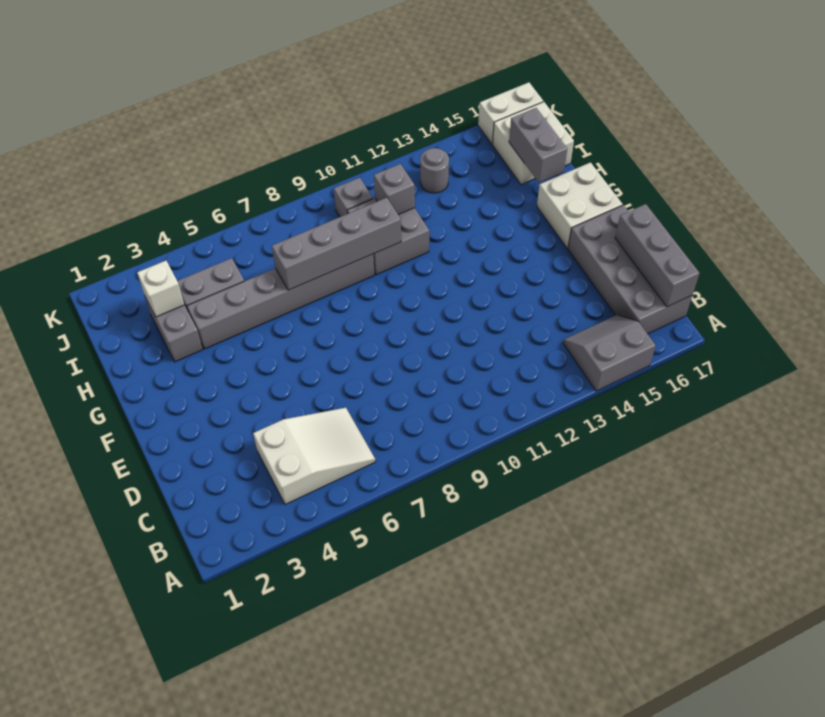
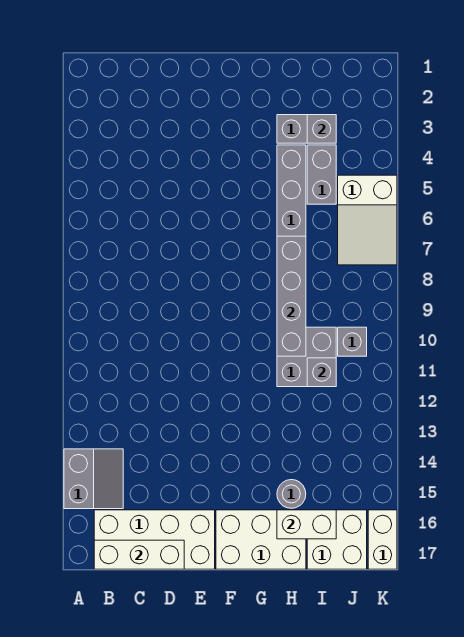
white 2x3 slope [253,408,375,505] -> white 2x3 slope moved to [338,175,397,265]
grey 2x4 brick [568,205,692,334] -> white 2x4 brick [94,510,215,569]
grey 1x3 brick [615,204,700,307] -> white 1x3 brick [94,540,184,569]
white 2x2 brick [537,163,623,248] -> white 2x3 brick [216,510,306,569]
grey 1x2 brick [509,108,567,183] -> white 1x2 brick [277,510,336,539]
white 1x1 brick [137,261,184,317] -> grey 1x1 brick [307,115,336,143]
grey 1x1 round brick [420,148,449,193] -> grey 1x1 round brick moved to [277,480,306,508]

